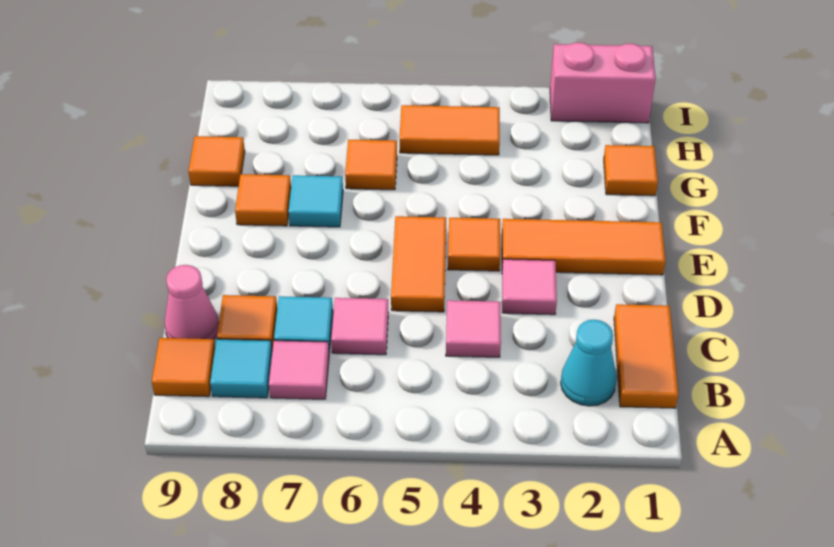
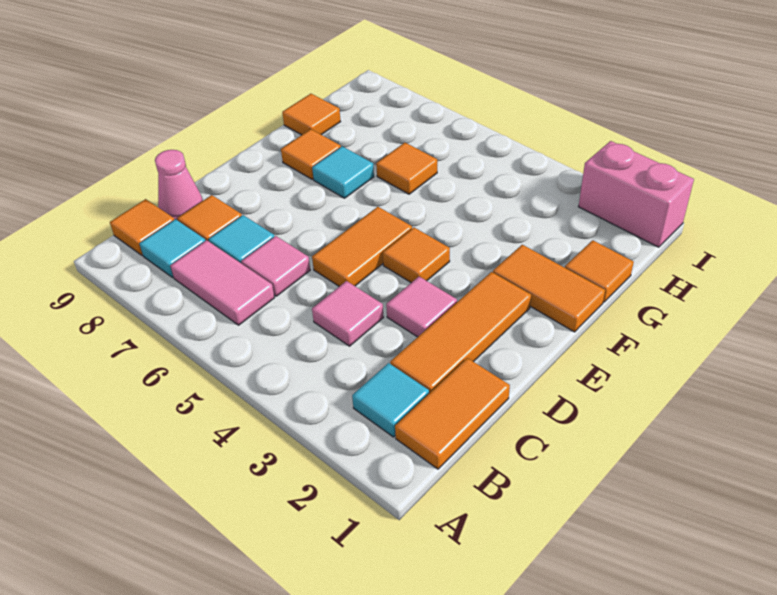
cyan 1x1 cone [561,320,617,406] -> cyan 1x1 tile [352,363,429,437]
pink 1x1 tile [269,341,329,399] -> pink 1x2 tile [170,240,274,325]
orange 1x3 tile [502,219,666,275] -> orange 1x3 tile turned to [390,272,531,393]
orange 1x2 tile [400,105,500,155] -> orange 1x2 tile moved to [493,245,605,332]

